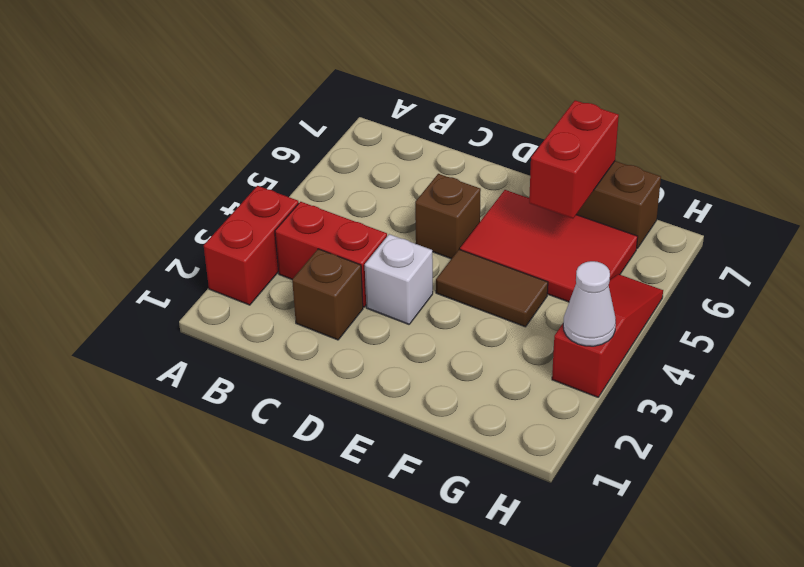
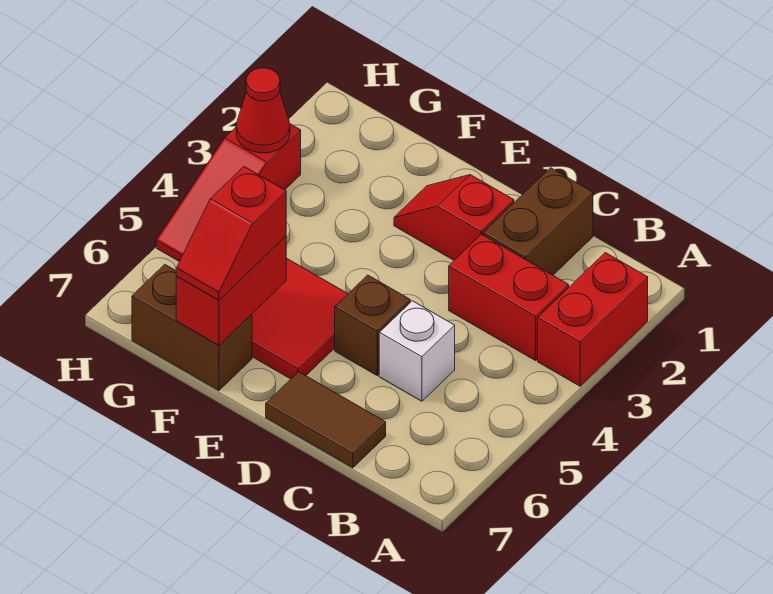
brown 1x1 brick [292,249,363,340] -> brown 1x2 brick [483,168,593,275]
none -> red 1x2 slope [394,175,514,260]
white 1x1 brick [365,234,433,324] -> white 1x1 brick moved to [379,301,455,401]
brown 1x2 tile [436,250,548,327] -> brown 1x2 tile moved to [266,372,386,468]
none -> red 1x2 slope [176,167,286,300]
white 1x1 cone [563,261,616,346] -> red 1x1 cone [236,68,290,153]

